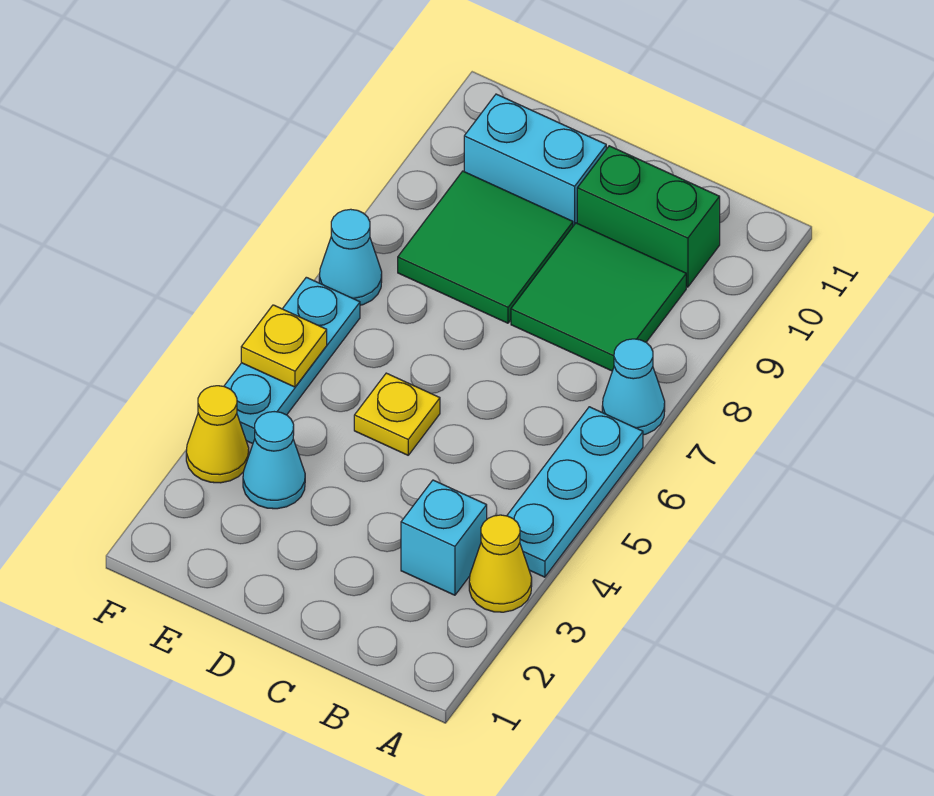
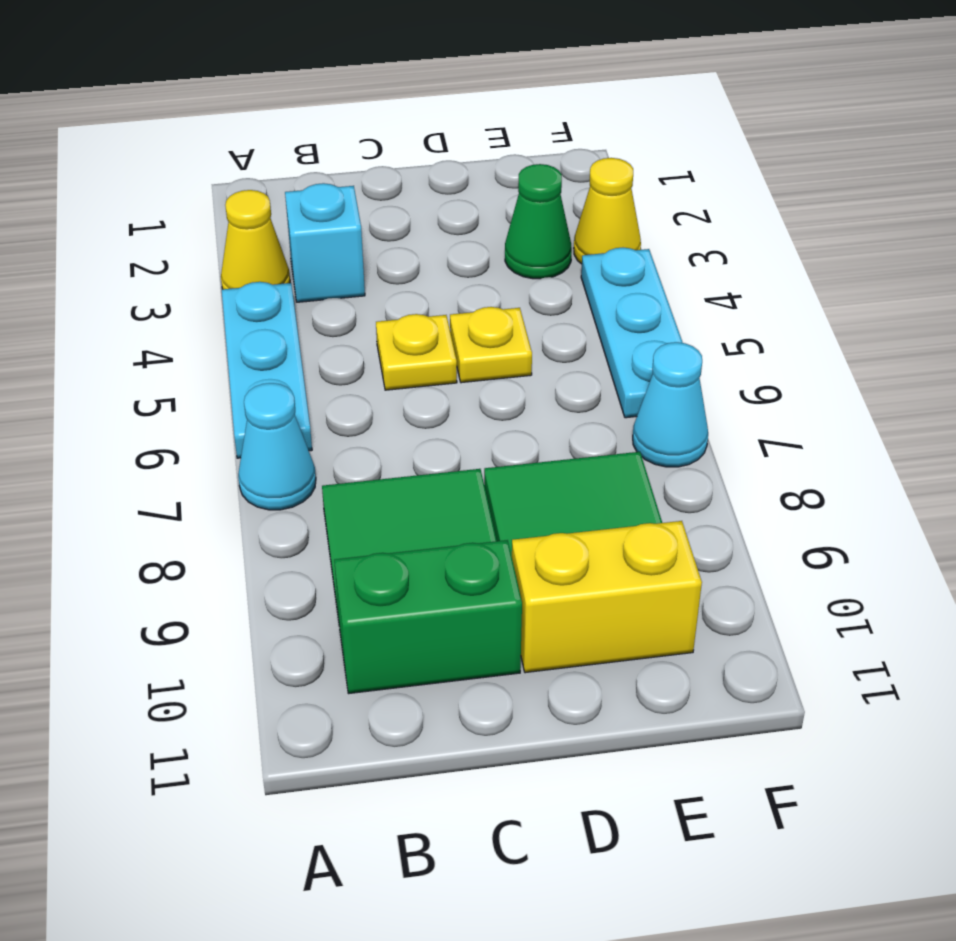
cyan 1x2 brick [464,94,606,226] -> yellow 1x2 brick [512,521,702,673]
cyan 1x1 cone [243,412,305,509] -> green 1x1 cone [505,164,572,279]
yellow 1x1 plate [241,305,327,387] -> yellow 1x1 plate moved to [376,314,457,390]

